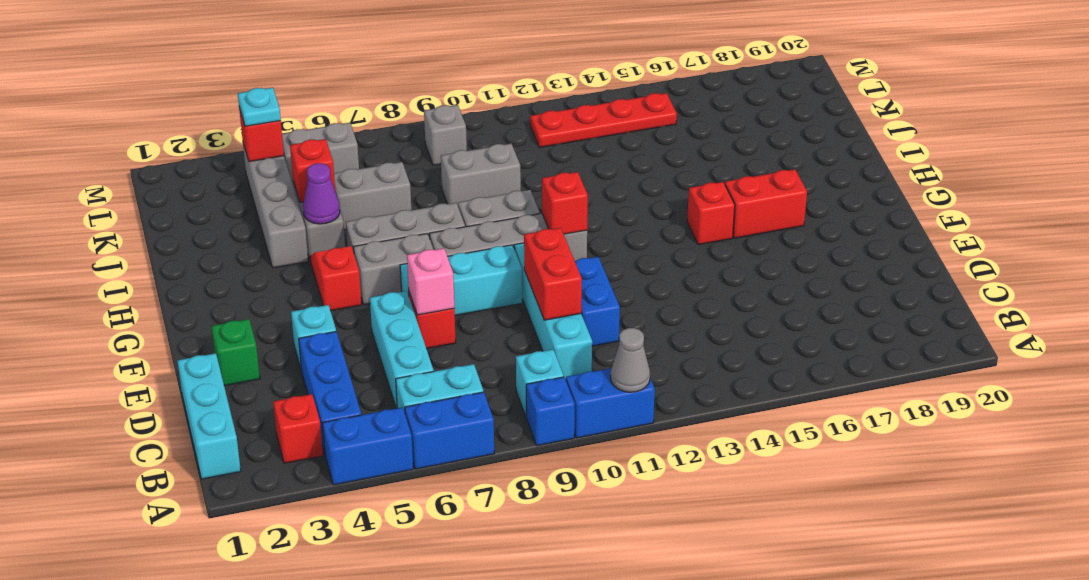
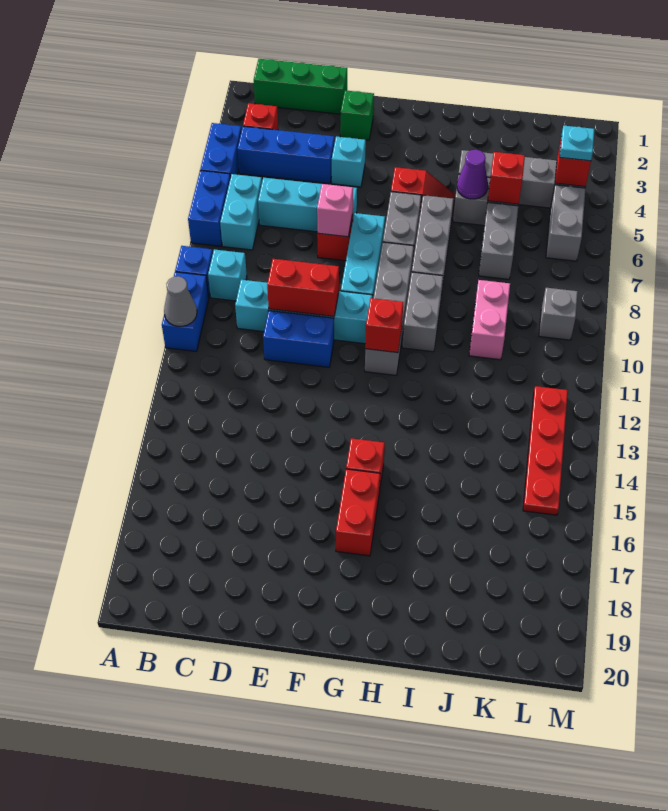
cyan 1x3 brick [177,353,241,479] -> green 1x3 brick [254,59,347,114]
grey 1x2 brick [441,144,521,205] -> pink 1x2 brick [469,280,510,360]

